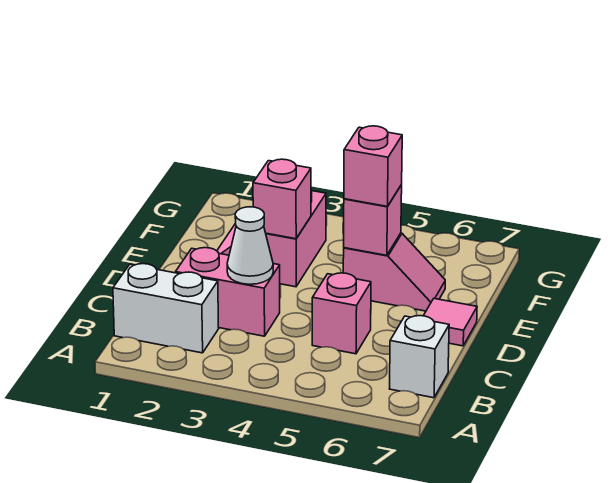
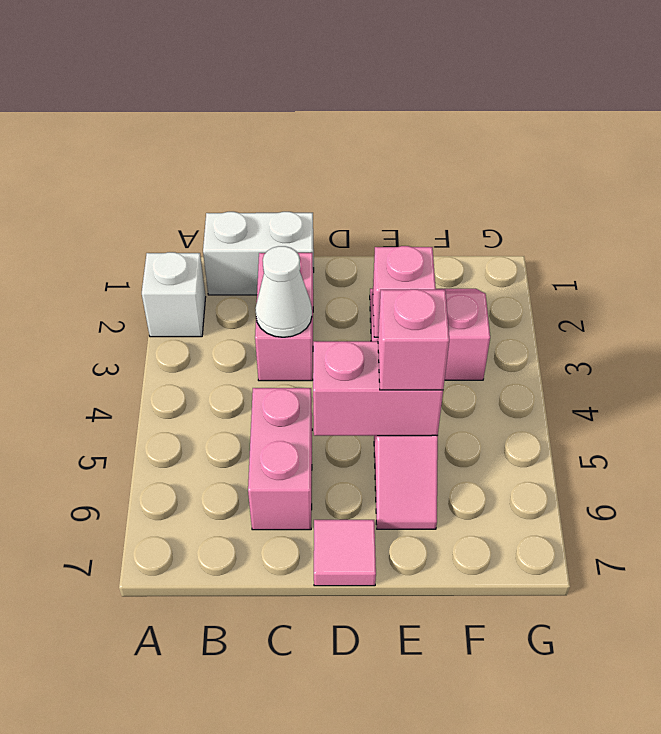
white 1x2 brick [113,264,219,353] -> white 1x2 brick turned to [203,212,314,295]
white 1x1 brick [390,316,449,398] -> white 1x1 brick moved to [142,252,206,337]
pink 1x1 brick [312,273,371,354] -> pink 1x2 brick [248,388,312,530]
pink 1x1 brick [344,185,402,255] -> pink 1x2 brick [313,341,443,436]

